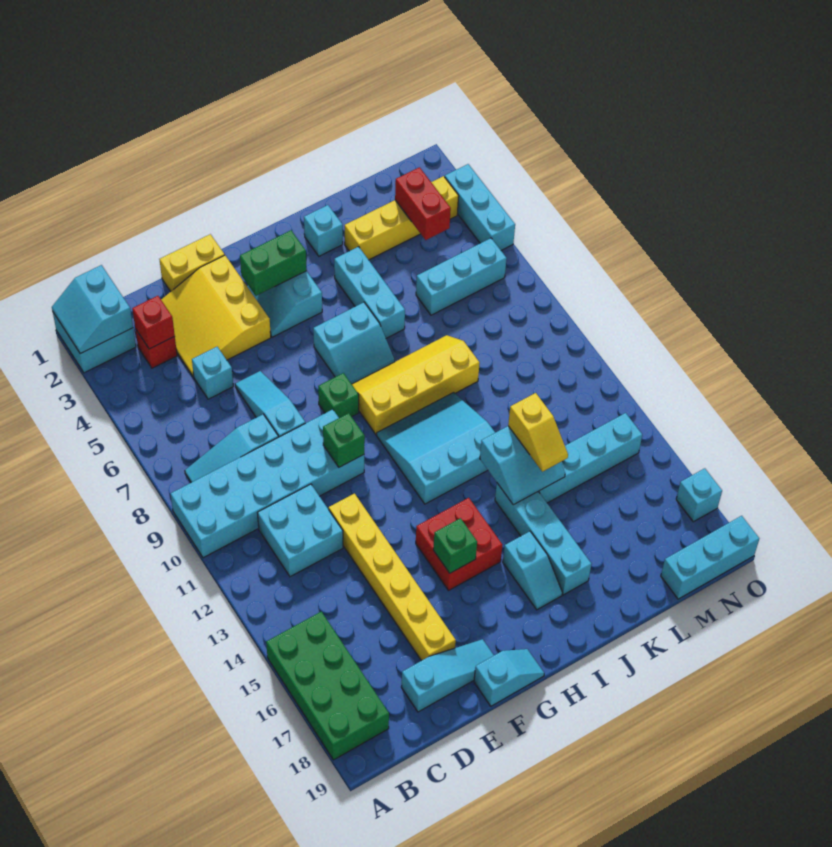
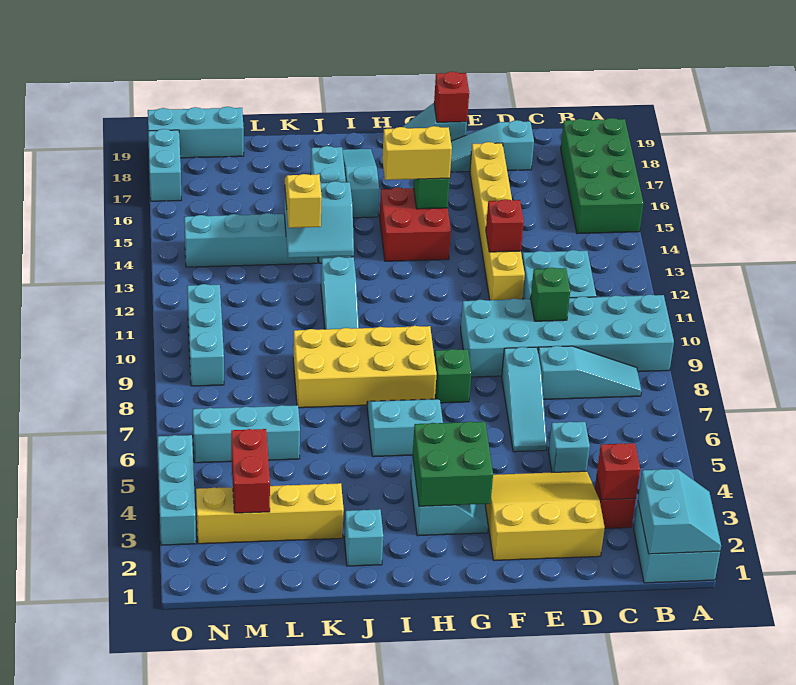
yellow 3x3 slope [161,255,271,377] -> yellow 3x3 slope turned to [485,471,605,560]
yellow 1x2 brick [160,234,225,291] -> yellow 1x2 brick moved to [382,126,452,180]
none -> red 1x1 brick [486,199,524,252]
green 1x1 brick [323,413,365,467] -> green 1x1 brick moved to [531,268,570,321]
none -> red 1x1 brick [434,72,469,122]
green 1x2 brick [240,230,307,296] -> green 2x2 brick [413,422,493,506]
yellow 2x4 slope [352,335,480,435] -> yellow 2x4 brick [293,326,437,408]
cyan 3x3 slope [377,393,495,504] -> cyan 1x3 slope [321,257,359,329]
cyan 1x2 slope [503,531,562,610] -> cyan 1x3 slope [342,149,379,218]
cyan 1x3 brick [334,247,405,338] -> cyan 1x3 brick moved to [187,284,224,386]
cyan 2x2 slope [480,426,565,505] -> cyan 2x2 slope turned to [284,181,354,258]
cyan 1x1 brick [676,468,722,522] -> cyan 1x2 brick [148,129,181,201]

